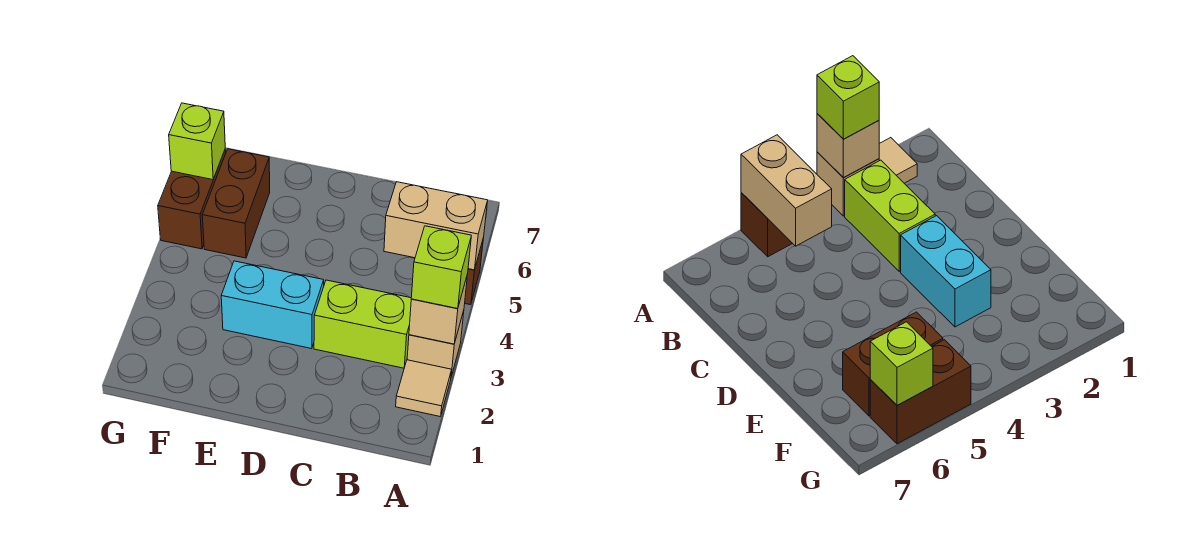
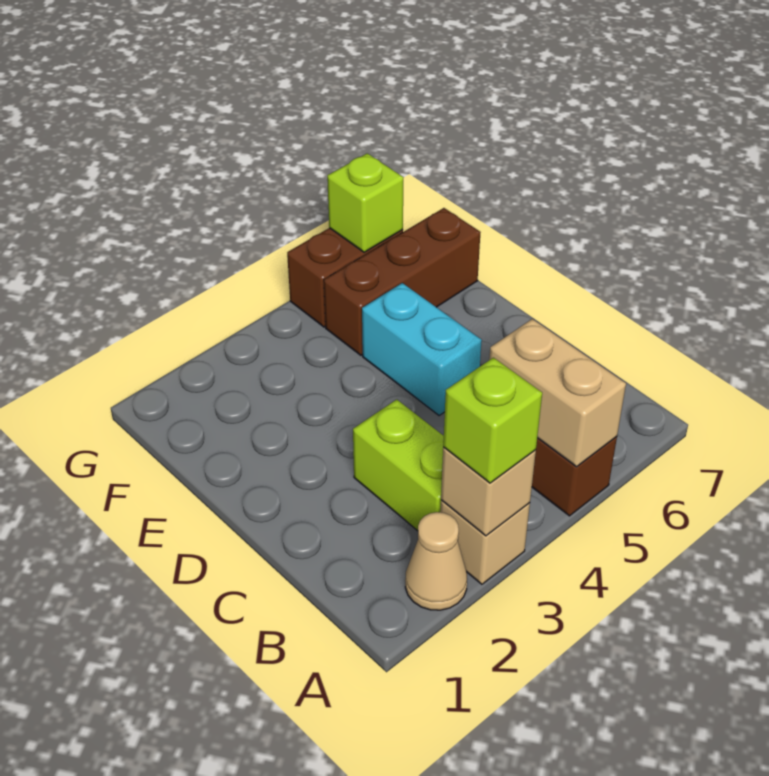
tan 1x1 tile [396,360,452,417] -> tan 1x1 cone [405,512,467,610]
cyan 1x2 brick [221,261,324,349] -> cyan 1x2 brick moved to [362,283,482,416]
brown 1x2 brick [202,149,270,258] -> brown 1x3 brick [324,208,481,355]

